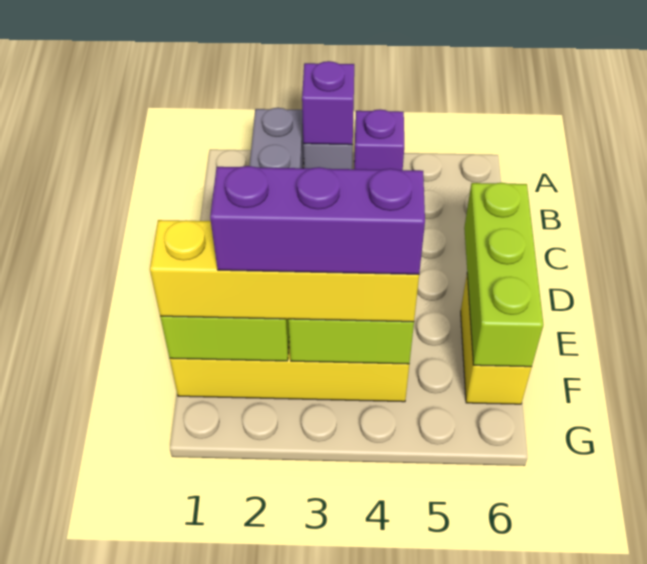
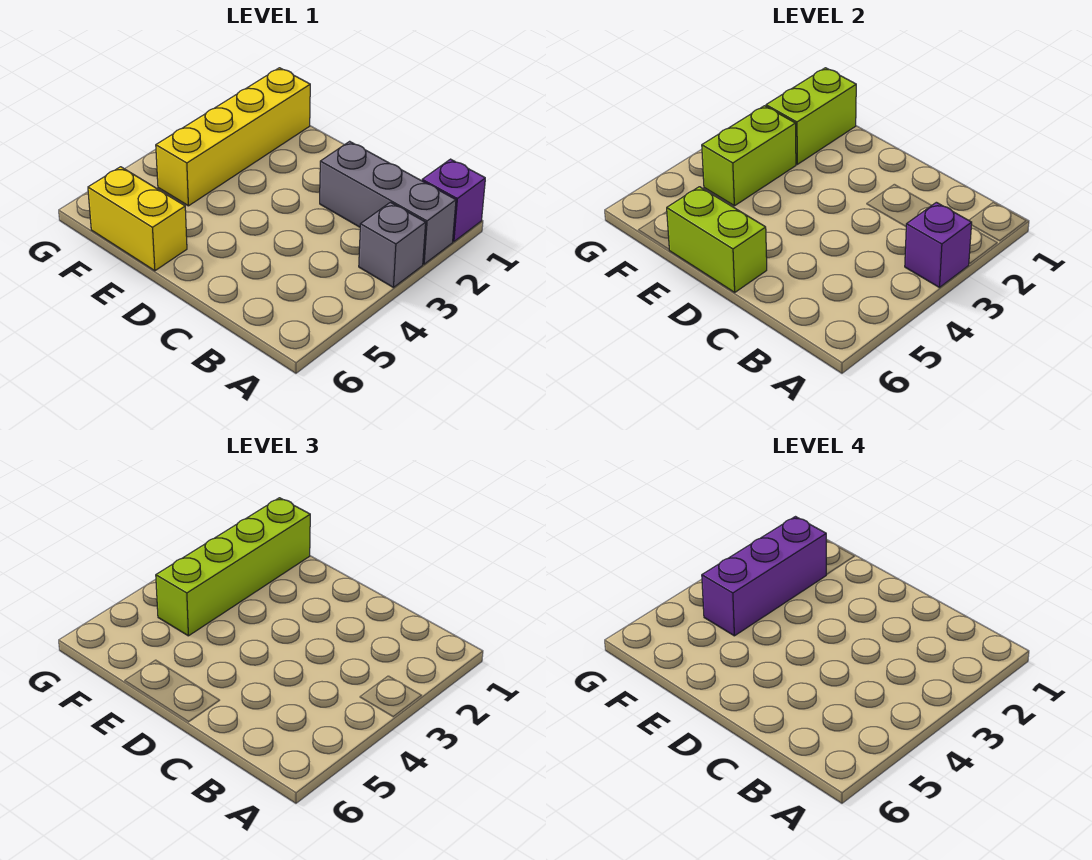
purple 1x1 brick [354,110,404,170] -> purple 1x1 brick moved to [422,159,485,242]
lime 1x3 brick [464,183,543,367] -> lime 1x2 brick [667,187,767,292]
yellow 1x4 brick [150,220,419,322] -> lime 1x4 brick [156,498,310,636]

